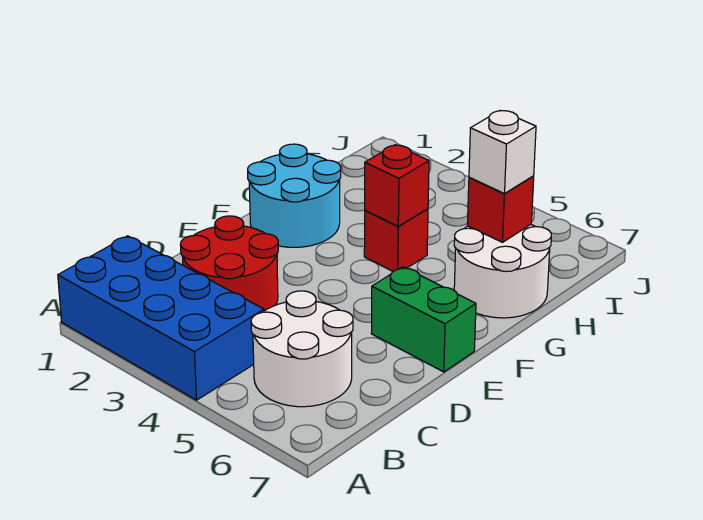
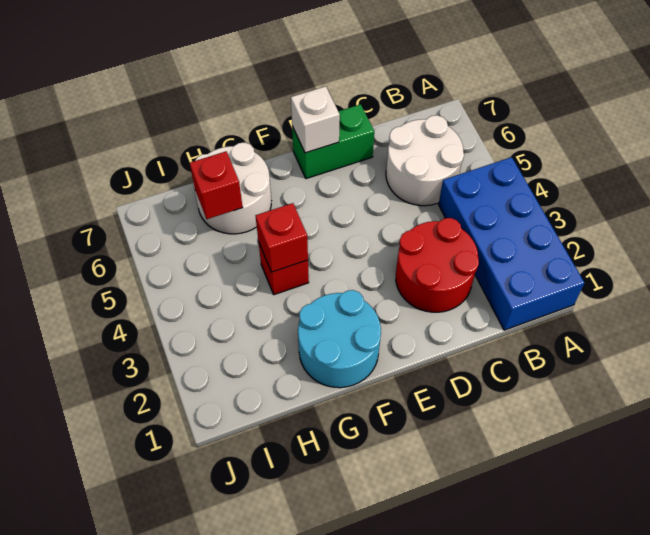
green 1x2 brick [371,267,476,372] -> green 1x2 brick turned to [292,104,374,179]
white 1x1 brick [469,111,536,194] -> white 1x1 brick moved to [291,86,340,153]

